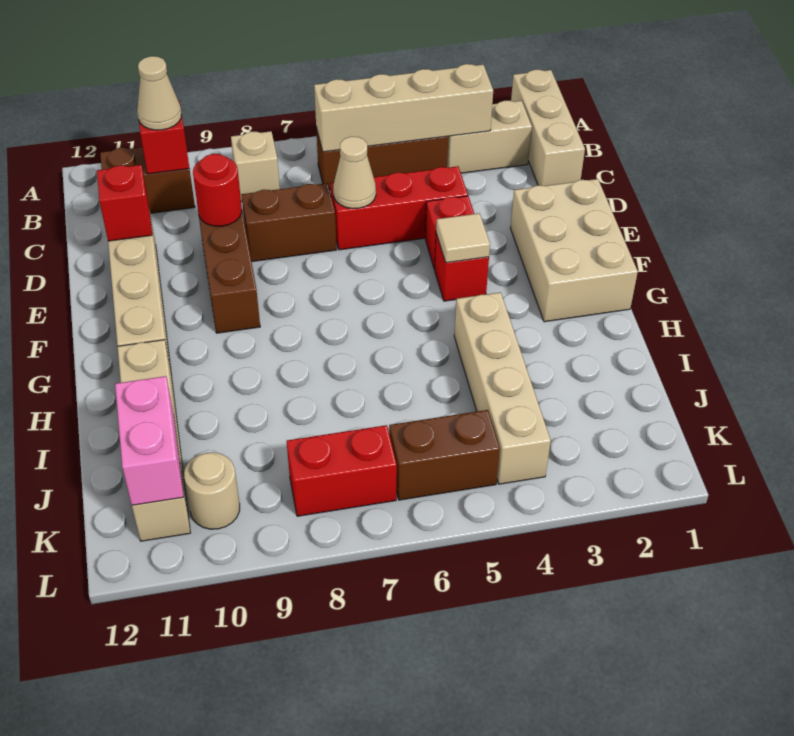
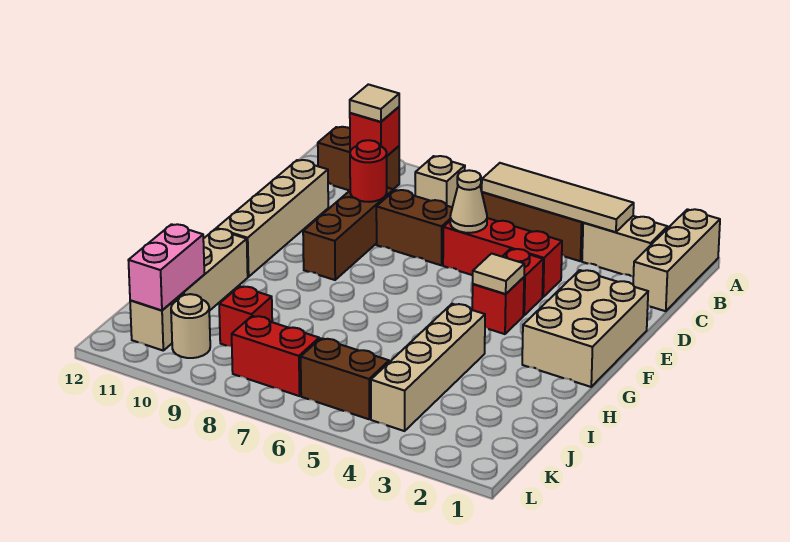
tan 1x4 brick [314,64,493,152] -> tan 1x4 tile [482,163,634,232]
tan 1x1 cone [137,56,182,130] -> tan 1x1 tile [350,84,399,122]
red 1x1 brick [97,165,152,241] -> red 1x1 brick moved to [219,286,272,347]

